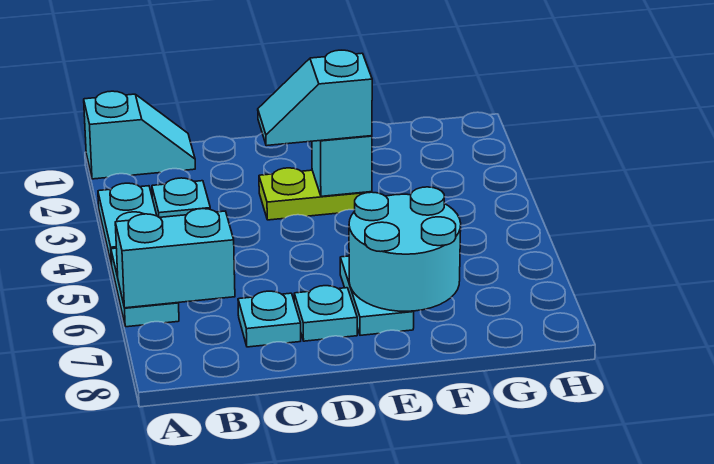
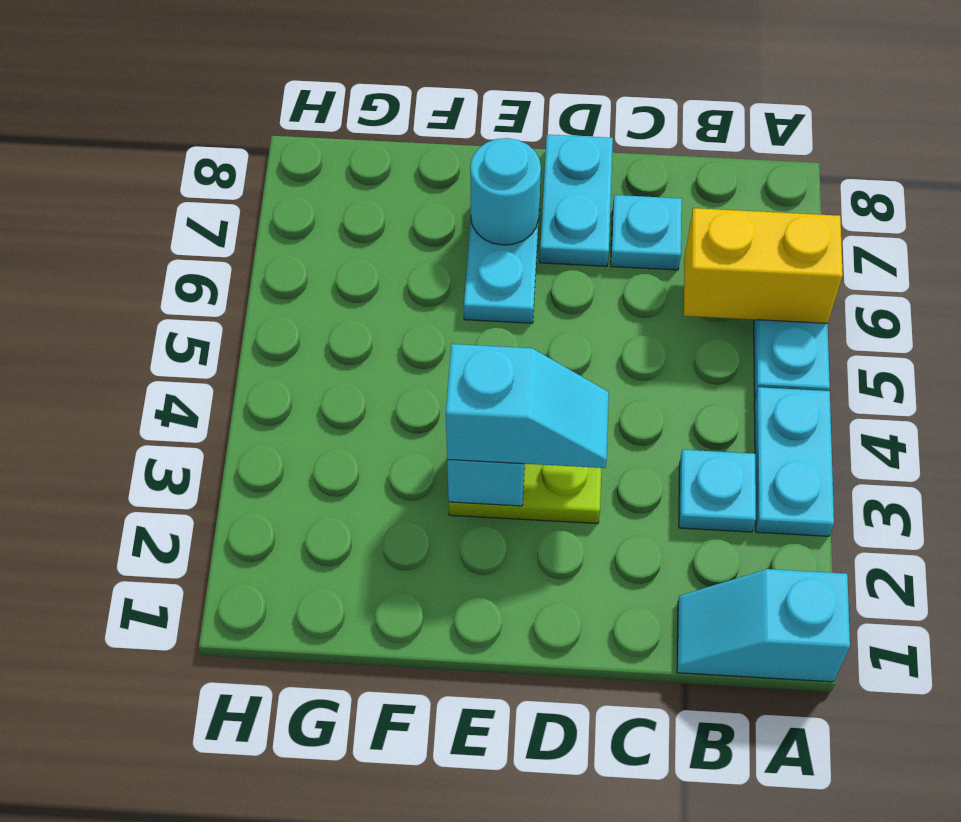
cyan 1x2 brick [115,209,235,308] -> yellow 1x2 brick [684,208,843,323]
cyan 1x1 plate [294,286,357,341] -> cyan 1x2 plate [540,135,613,266]
cyan 2x2 round brick [349,187,461,311] -> cyan 1x1 round brick [470,138,541,245]

